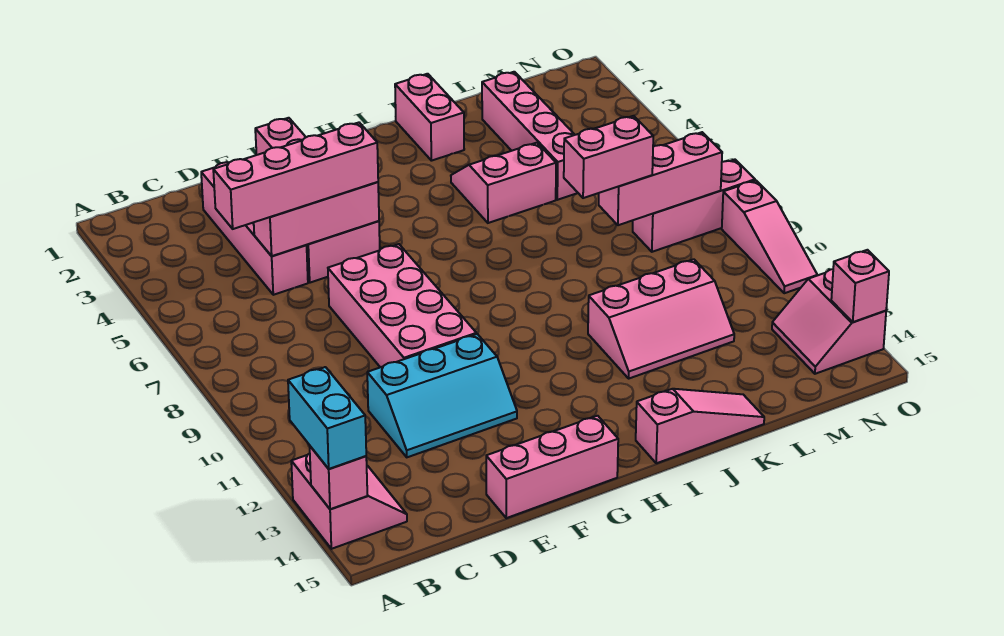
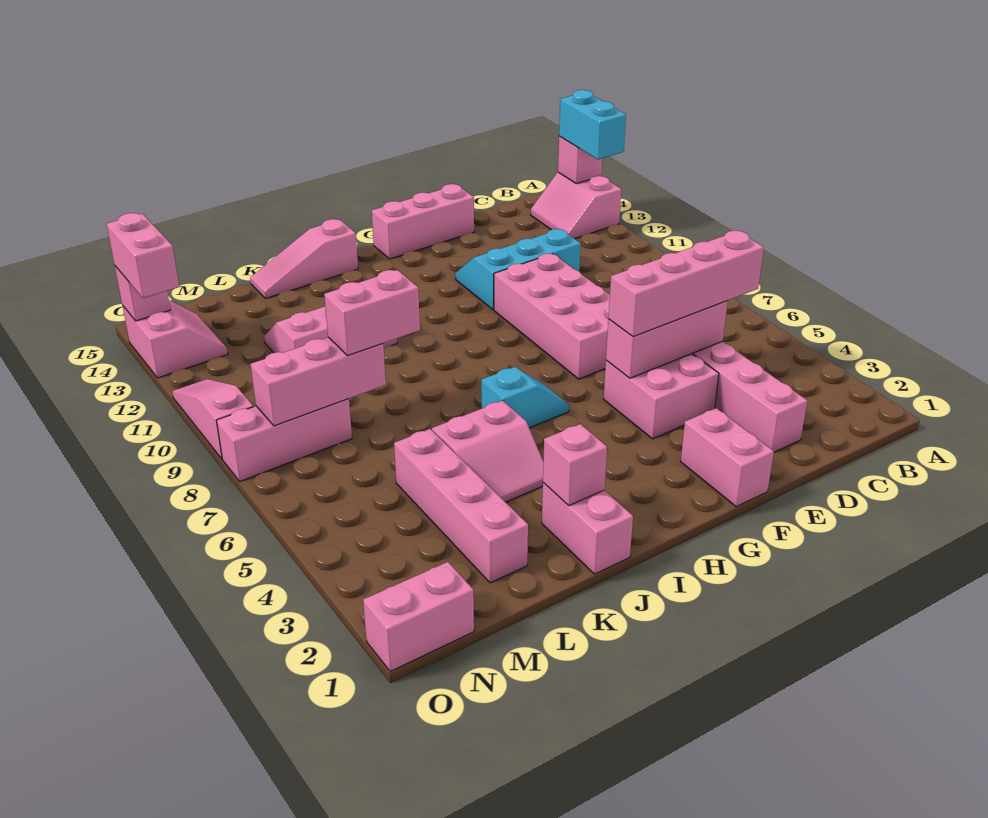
none -> cyan 1x2 slope [481,367,569,428]
none -> pink 1x1 brick [543,424,607,506]
none -> pink 1x2 brick [363,562,474,672]
none -> pink 1x2 brick [107,213,179,298]

